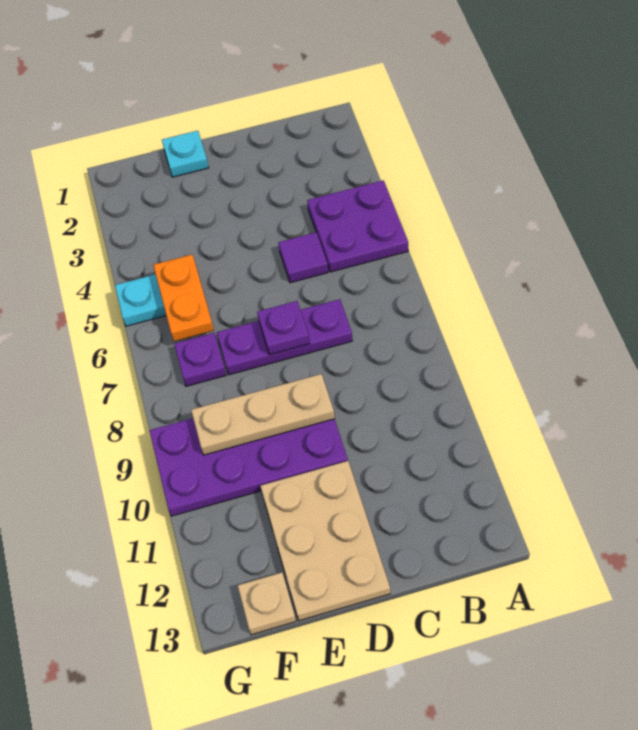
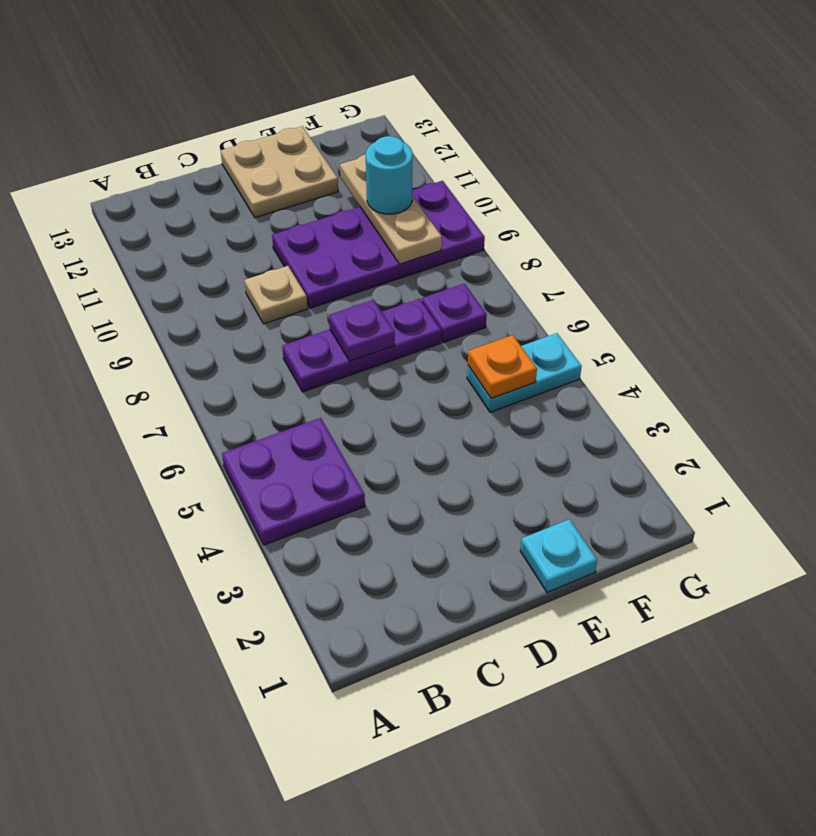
purple 1x1 tile [278,232,328,283] -> none
tan 1x3 plate [191,374,335,455] -> tan 1x3 plate turned to [340,155,442,264]
tan 2x3 plate [261,461,390,621] -> tan 2x2 plate [221,126,338,218]
orange 1x2 plate [153,255,214,341] -> orange 1x1 plate [468,335,537,398]
none -> cyan 1x1 round brick [366,136,413,214]
tan 1x1 plate [238,573,296,635] -> tan 1x1 plate moved to [245,266,307,324]

